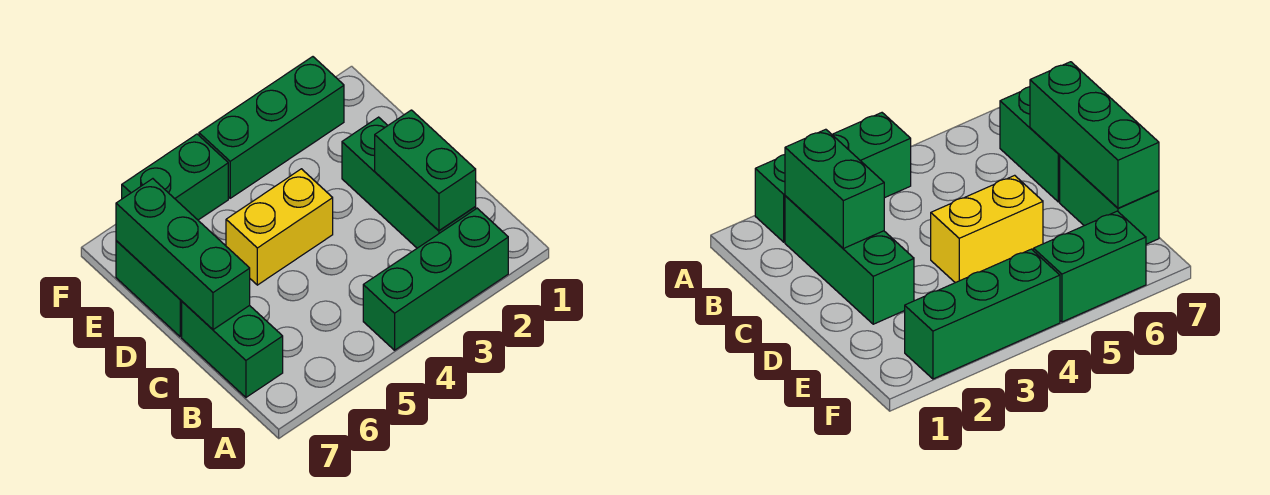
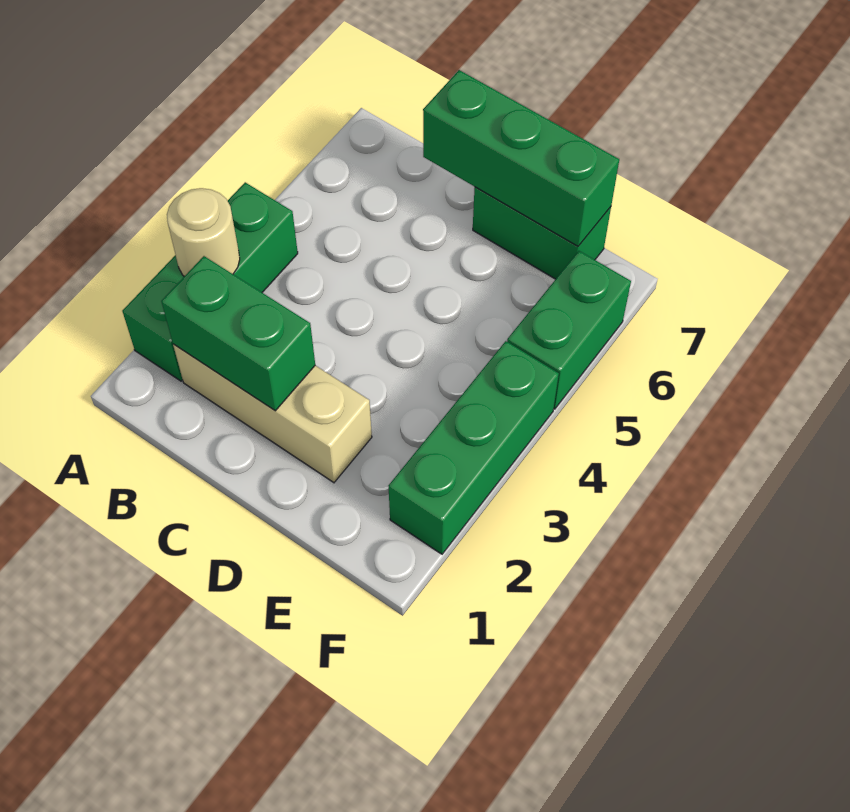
none -> tan 1x1 round brick [167,188,240,276]
green 1x3 brick [342,117,476,248] -> tan 1x3 brick [173,344,372,483]
green 1x2 brick [182,302,283,397] -> none
yellow 1x2 brick [226,169,333,285] -> none

